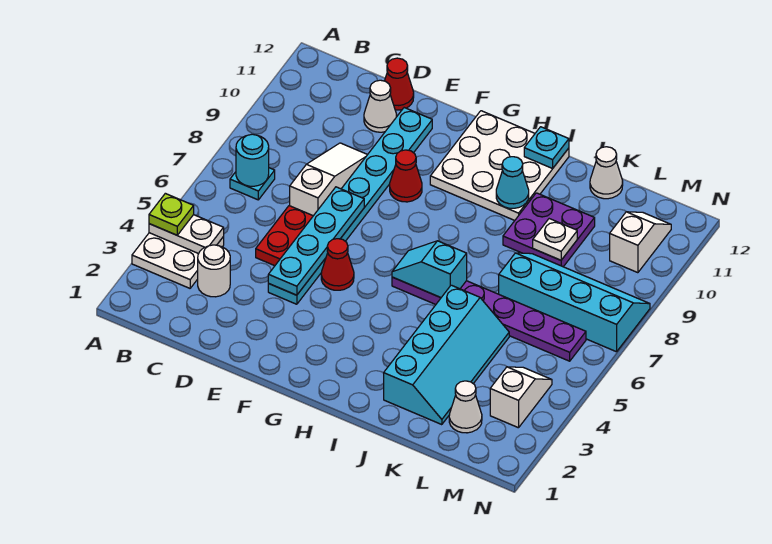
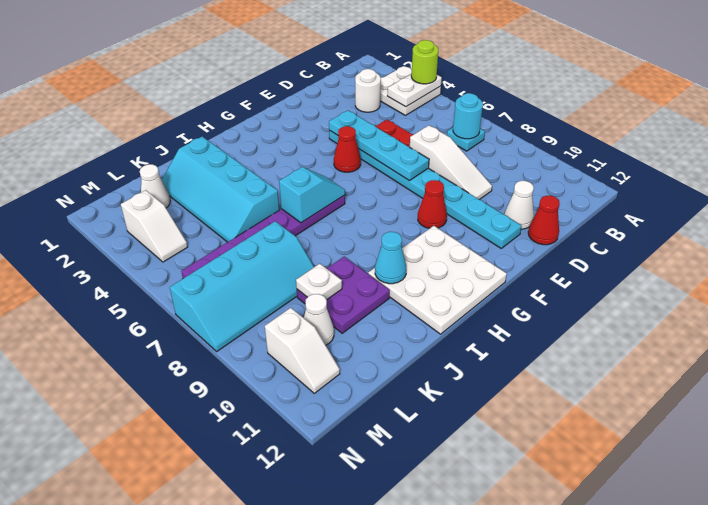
lime 1x1 plate [149,193,194,235] -> lime 1x1 round brick [411,40,438,84]
cyan 1x1 plate [524,127,569,168] -> none
white 1x1 cone [590,147,623,199] -> white 1x1 cone moved to [304,294,334,345]

